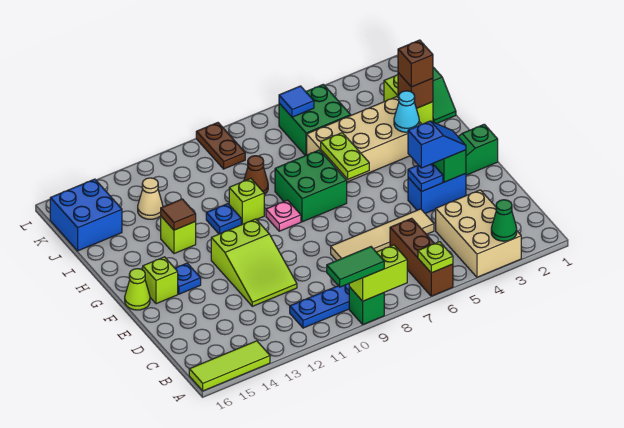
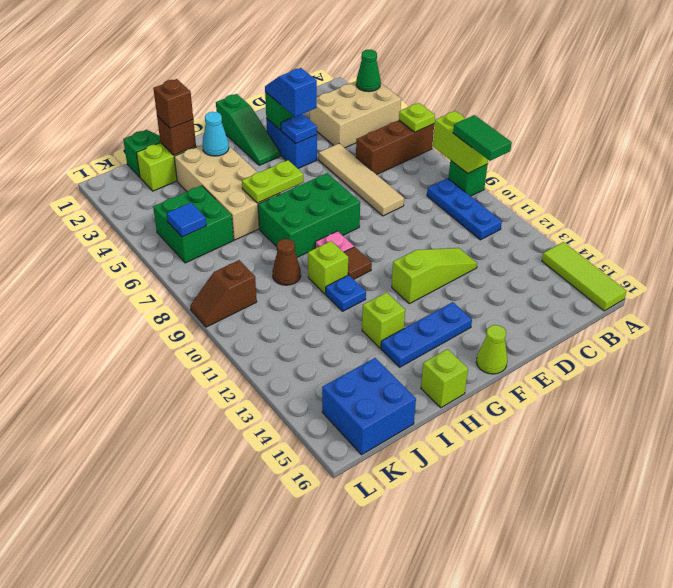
lime 2x3 slope [211,219,297,306] -> lime 1x3 slope [392,248,477,304]
blue 1x1 plate [175,263,201,294] -> blue 1x3 plate [381,302,472,367]
lime 1x1 brick [143,257,178,304] -> lime 1x1 brick moved to [421,349,468,408]
green 2x2 brick [275,150,347,222] -> green 2x3 brick [258,173,360,257]
brown 1x1 tile [161,199,196,230] -> brown 1x1 tile moved to [344,247,372,279]
tan 1x1 cone [138,178,163,219] -> none
brown 1x2 plate [196,123,245,169] -> brown 1x2 slope [190,260,257,327]

